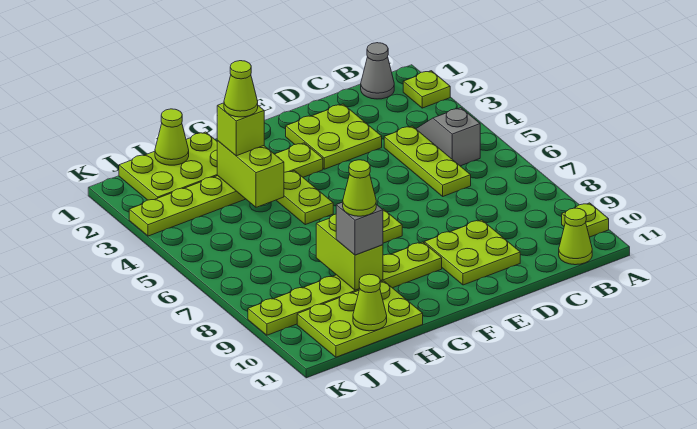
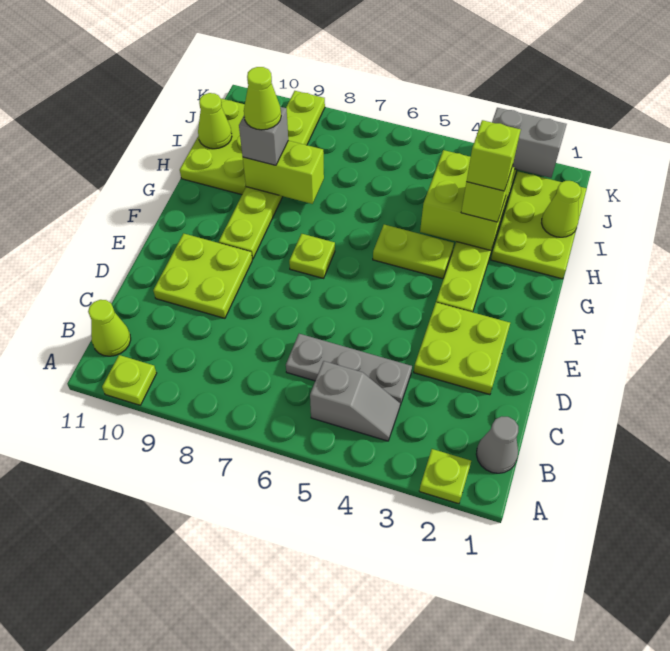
lime 1x3 plate [384,126,471,196] -> grey 1x3 plate [286,334,412,405]
lime 1x2 brick [217,141,284,207] -> lime 2x2 brick [420,150,514,250]
lime 1x1 cone [224,61,258,117] -> lime 1x1 brick [467,120,521,191]
none -> grey 1x2 brick [492,108,567,178]

